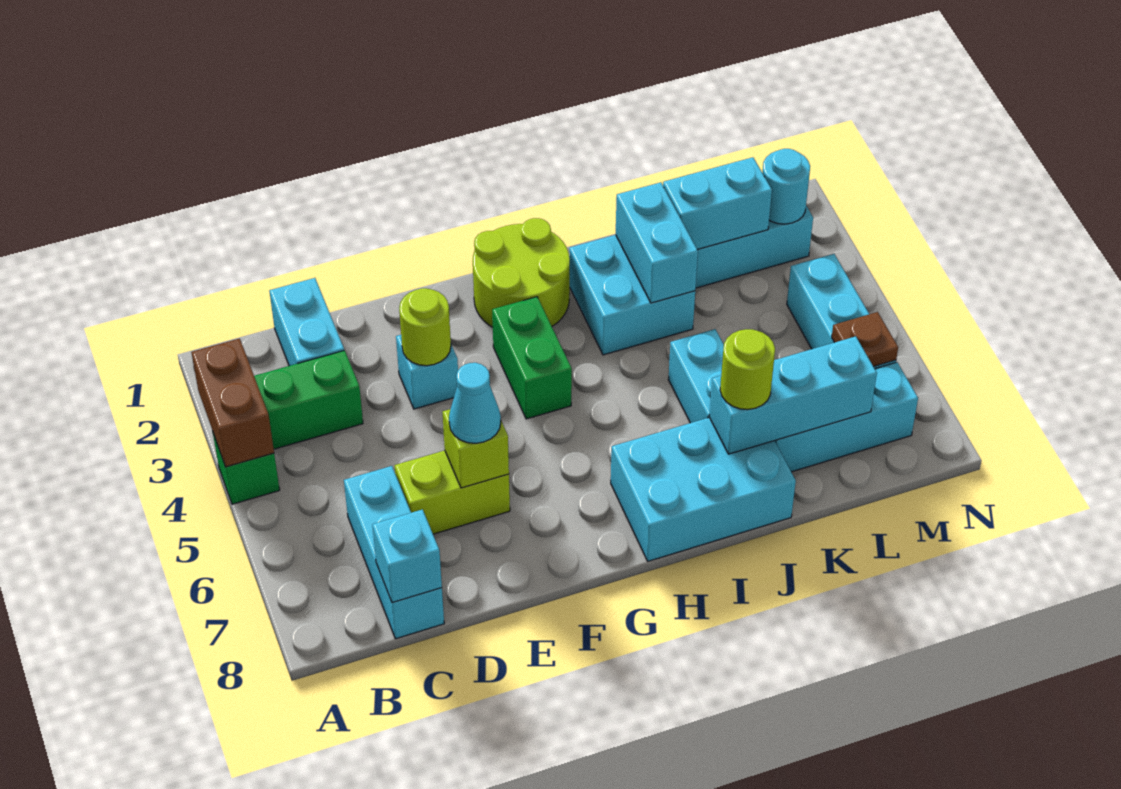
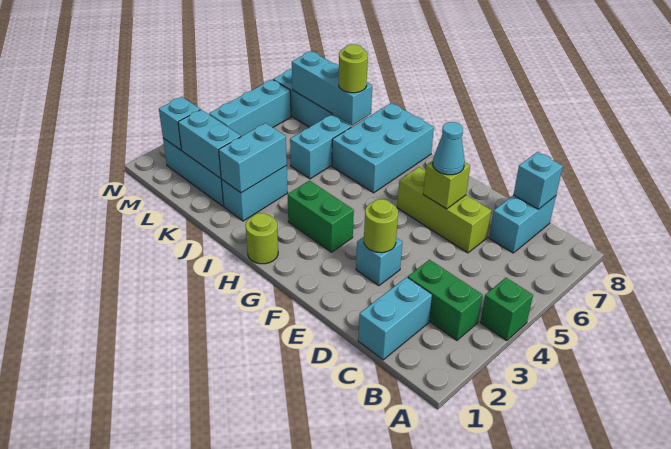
brown 1x2 brick [191,339,274,467] -> none
cyan 1x3 brick [344,466,444,639] -> cyan 1x2 brick [489,195,556,253]
lime 1x2 brick [394,451,510,534] -> lime 1x3 brick [397,167,491,253]
lime 2x2 round brick [473,218,570,327] -> lime 1x1 round brick [246,213,278,264]
green 1x2 brick [492,297,572,419] -> green 1x2 brick turned to [288,180,354,252]
cyan 2x3 brick [611,418,796,561] -> cyan 2x3 brick turned to [332,103,434,193]
cyan 2x2 brick [569,235,695,355] -> cyan 1x2 brick [221,166,288,221]
cyan 1x1 round brick [763,149,810,224] -> cyan 1x1 brick [159,97,200,150]
brown 1x1 plate [832,312,898,367] -> none

